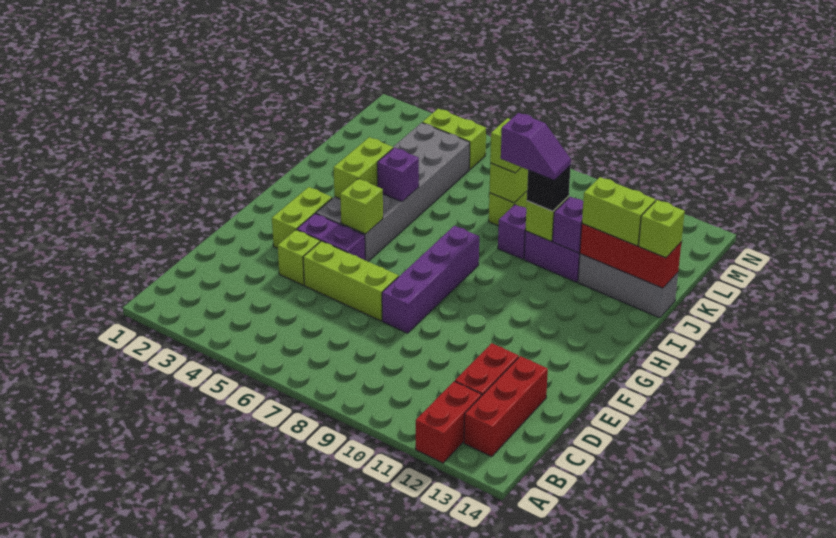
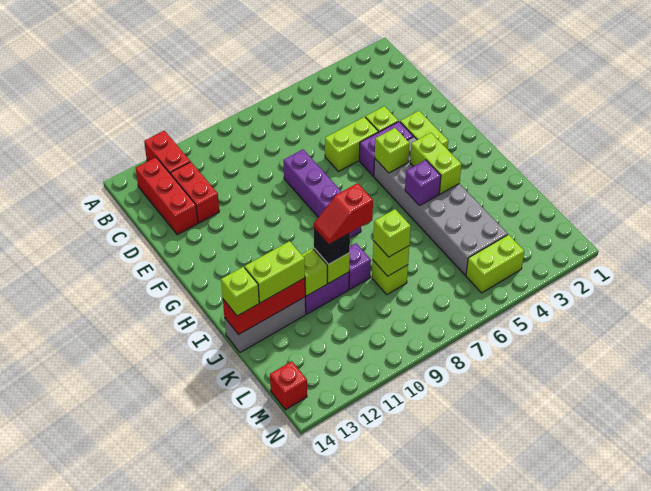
lime 1x3 brick [303,241,399,321] -> lime 1x2 brick [325,117,378,172]
purple 1x2 slope [501,113,571,180] -> red 1x2 slope [314,183,373,245]
purple 1x1 brick [552,197,583,253] -> lime 1x1 brick [301,248,327,296]
none -> red 1x1 brick [270,361,307,410]

